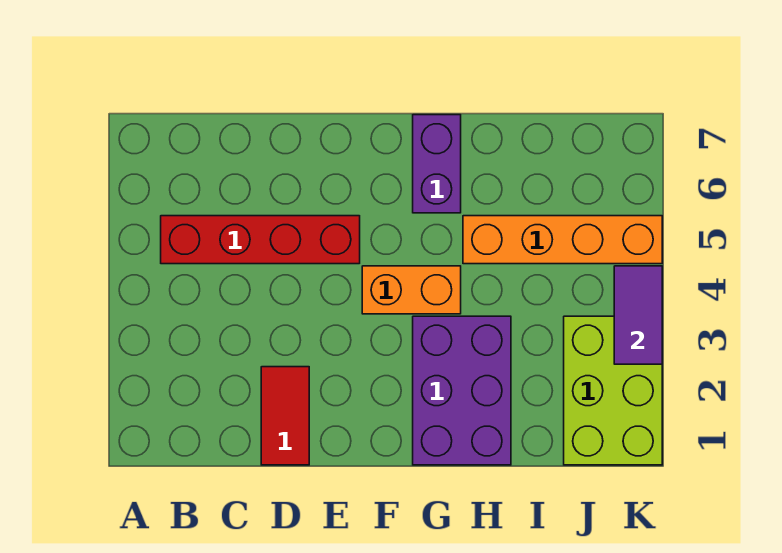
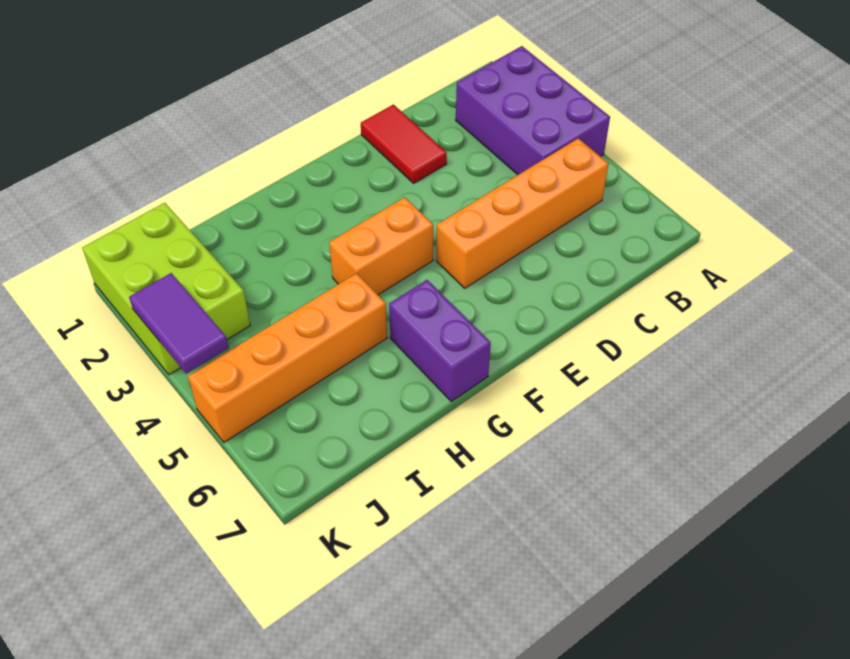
red 1x4 brick [161,216,360,264] -> orange 1x4 brick [436,138,608,288]
purple 2x3 brick [413,316,511,465] -> purple 2x3 brick moved to [456,46,610,175]

